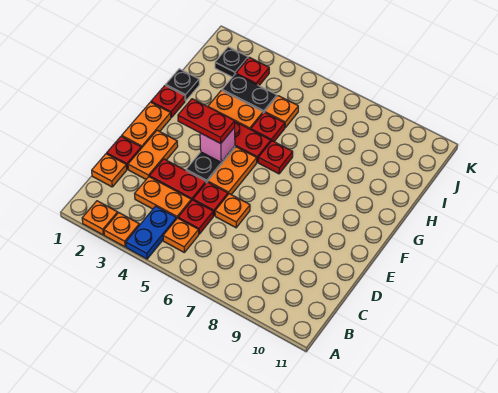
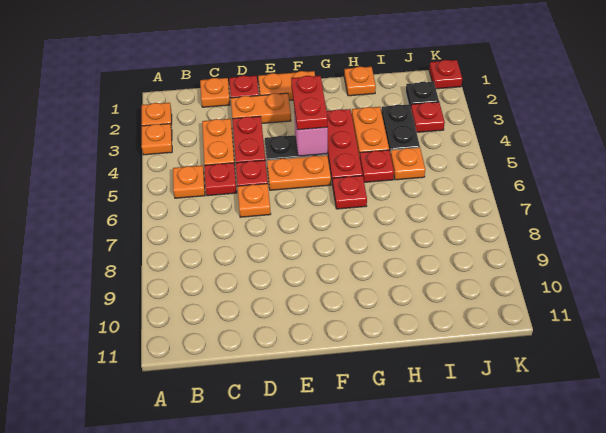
blue 1x2 plate [126,206,176,259] -> none
red 1x1 plate [151,85,185,117] -> red 1x1 plate moved to [429,60,462,89]
black 1x1 plate [166,69,199,101] -> orange 1x1 plate [344,67,376,96]

